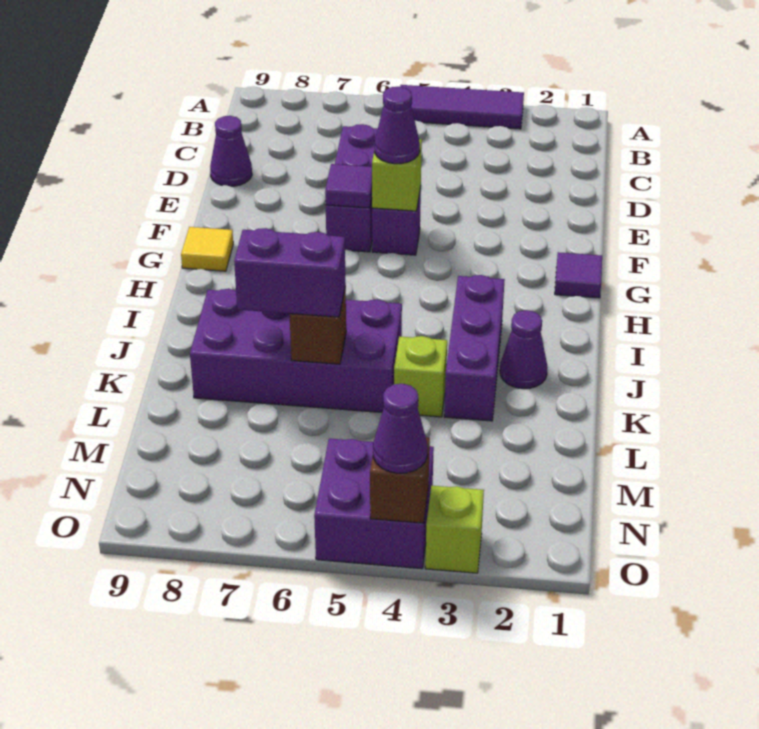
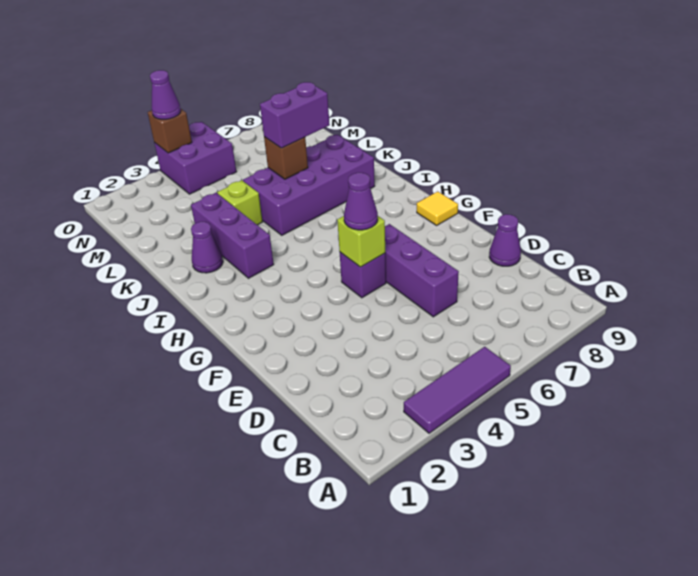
purple 1x1 tile [325,164,372,208] -> none
purple 1x1 tile [555,252,602,298] -> none
lime 1x1 brick [425,486,484,573] -> none

